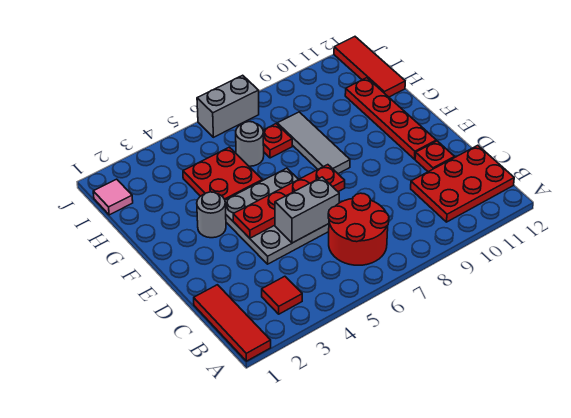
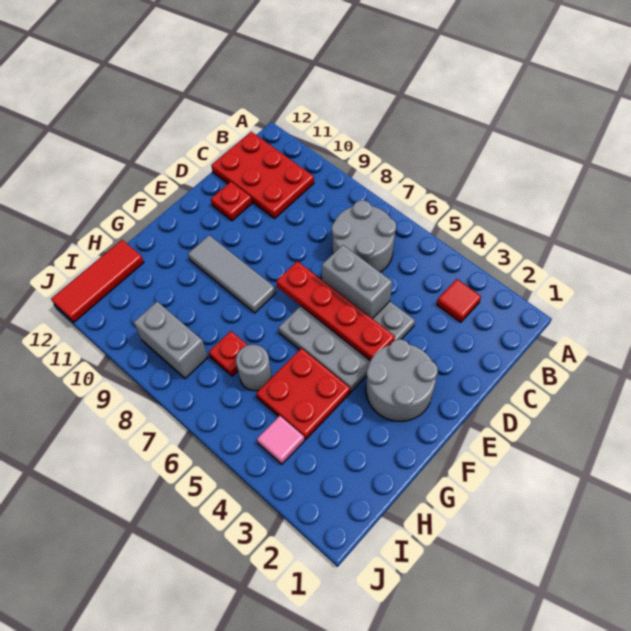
red 1x3 tile [194,285,271,361] -> none
red 2x2 round brick [328,193,389,265] -> grey 2x2 round brick [332,200,396,272]
red 1x4 plate [345,78,436,159] -> none
grey 1x1 round brick [197,192,226,238] -> grey 2x2 round brick [366,339,438,421]
grey 1x3 tile [277,112,350,174] -> grey 1x3 tile turned to [188,235,276,313]
pink 1x1 tile [93,179,133,215] -> pink 1x1 tile moved to [257,416,305,464]
grey 1x2 brick [197,75,259,137] -> grey 1x2 brick moved to [134,302,208,379]

